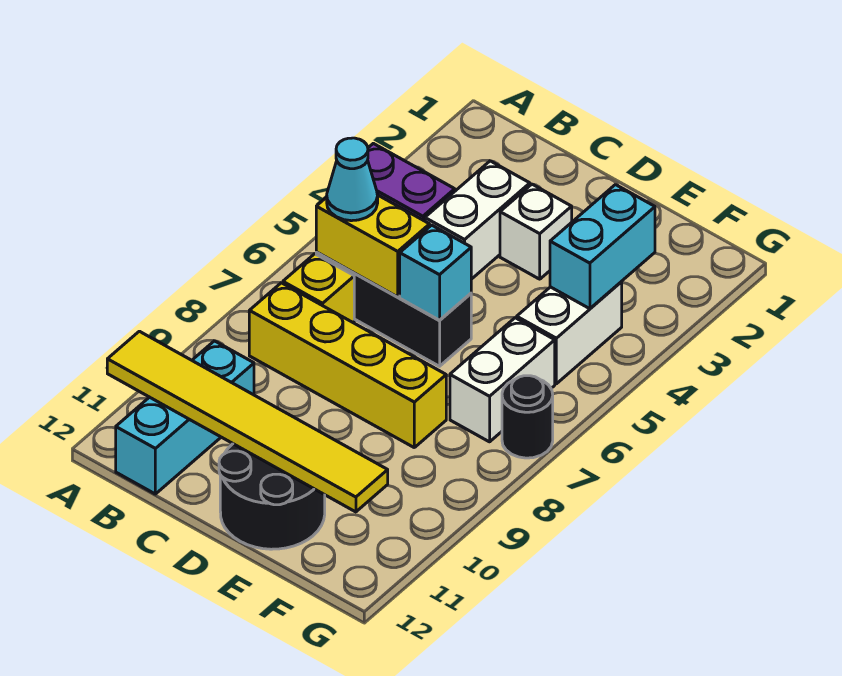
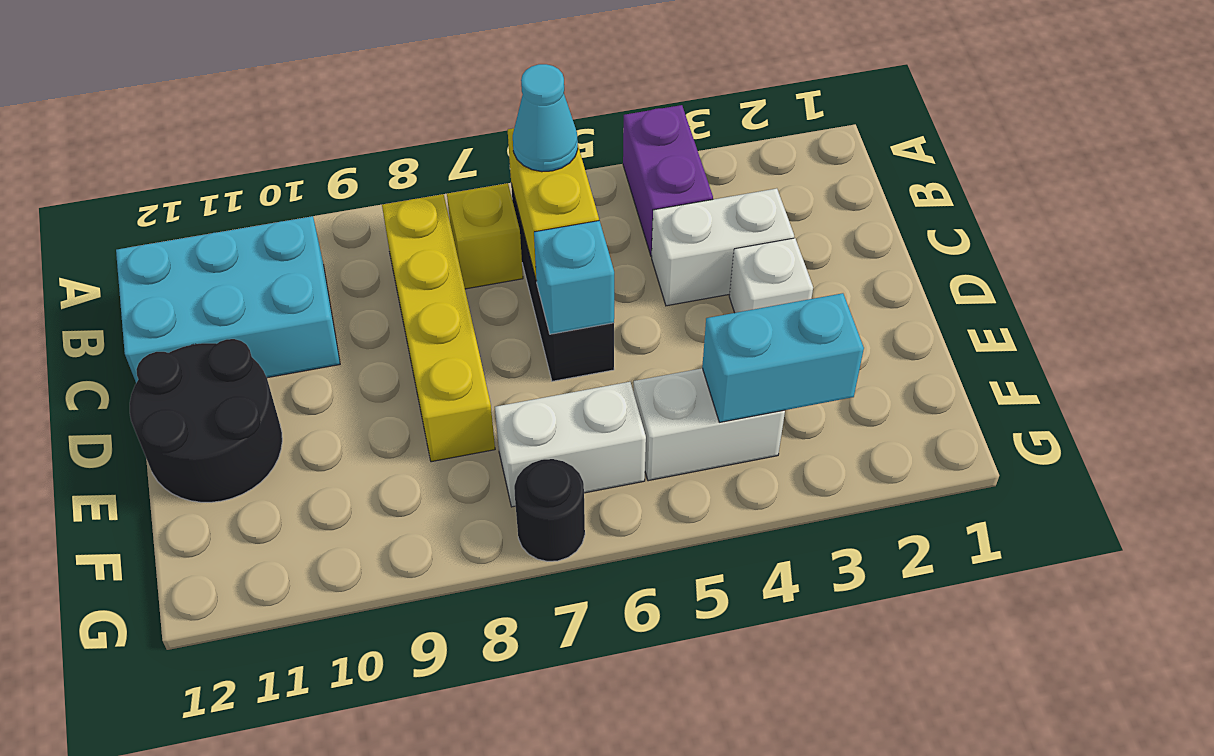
yellow 1x6 tile [107,331,388,512] -> none
cyan 1x3 brick [116,341,254,494] -> cyan 2x3 brick [116,216,340,383]

